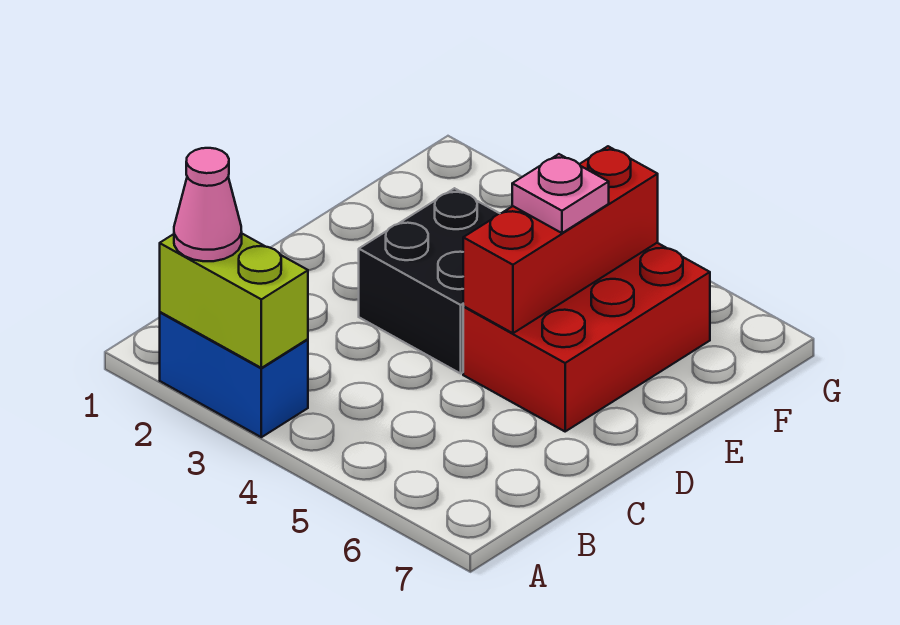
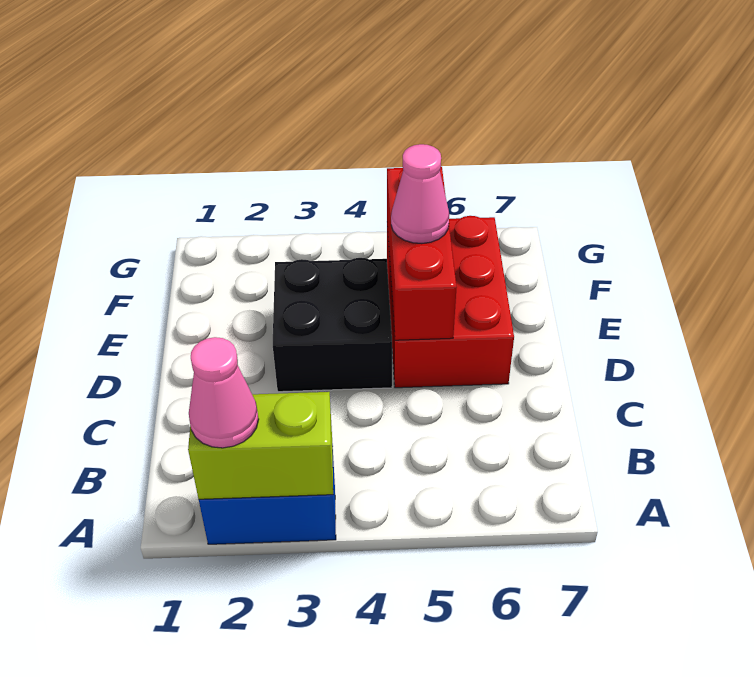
pink 1x1 plate [512,154,609,233] -> pink 1x1 cone [391,144,449,244]

